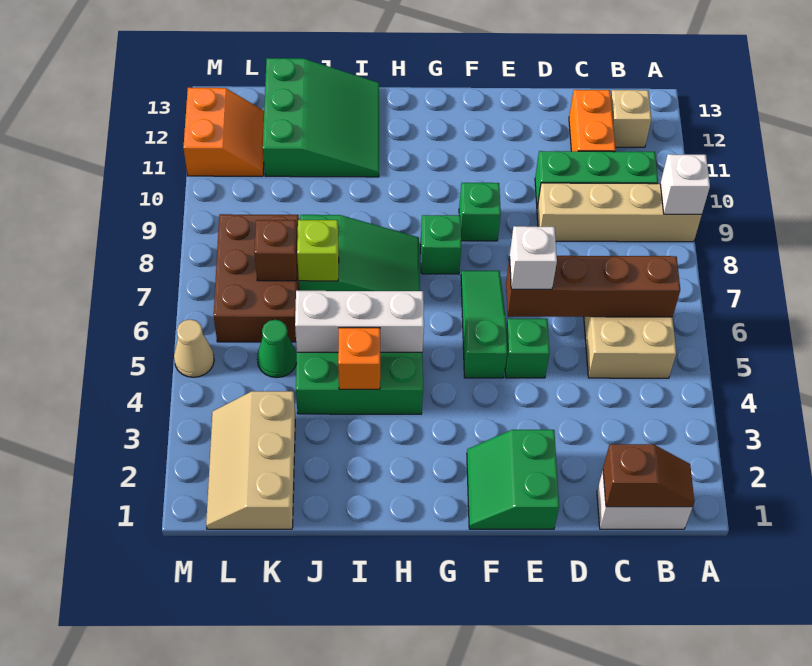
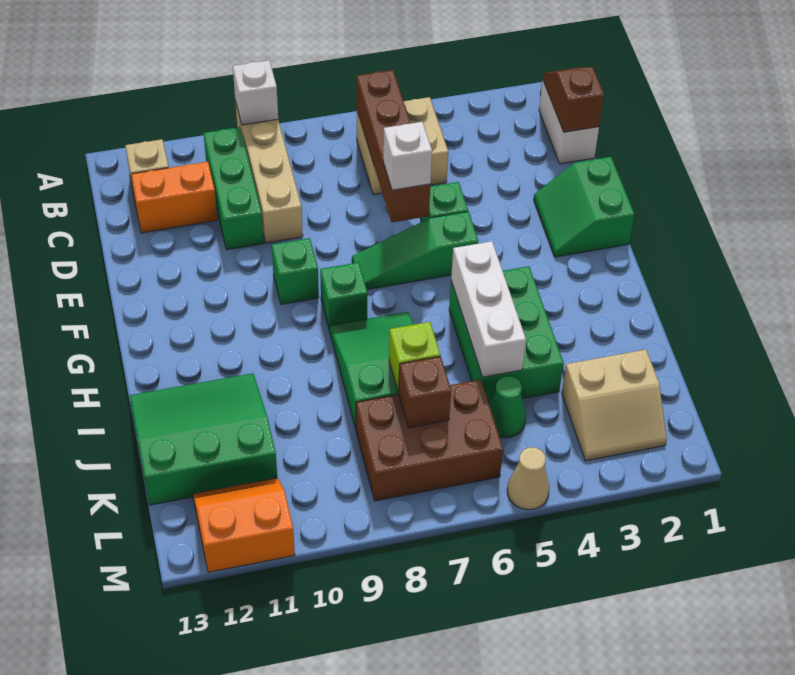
green 2x2 slope [467,430,559,529] -> green 2x2 slope turned to [534,157,634,257]
orange 1x1 brick [338,328,380,389] -> none
tan 2x3 slope [206,391,295,529] -> tan 2x2 slope [562,350,667,461]

